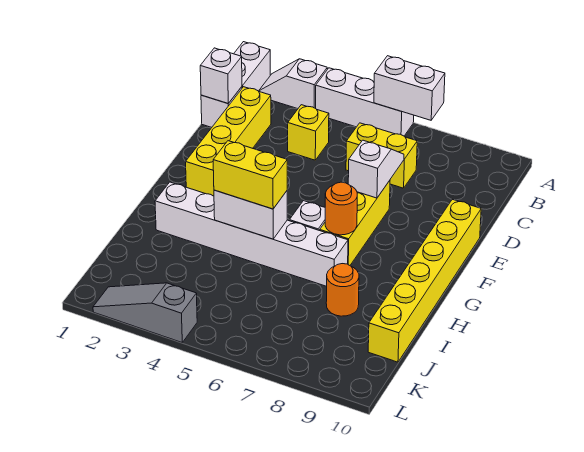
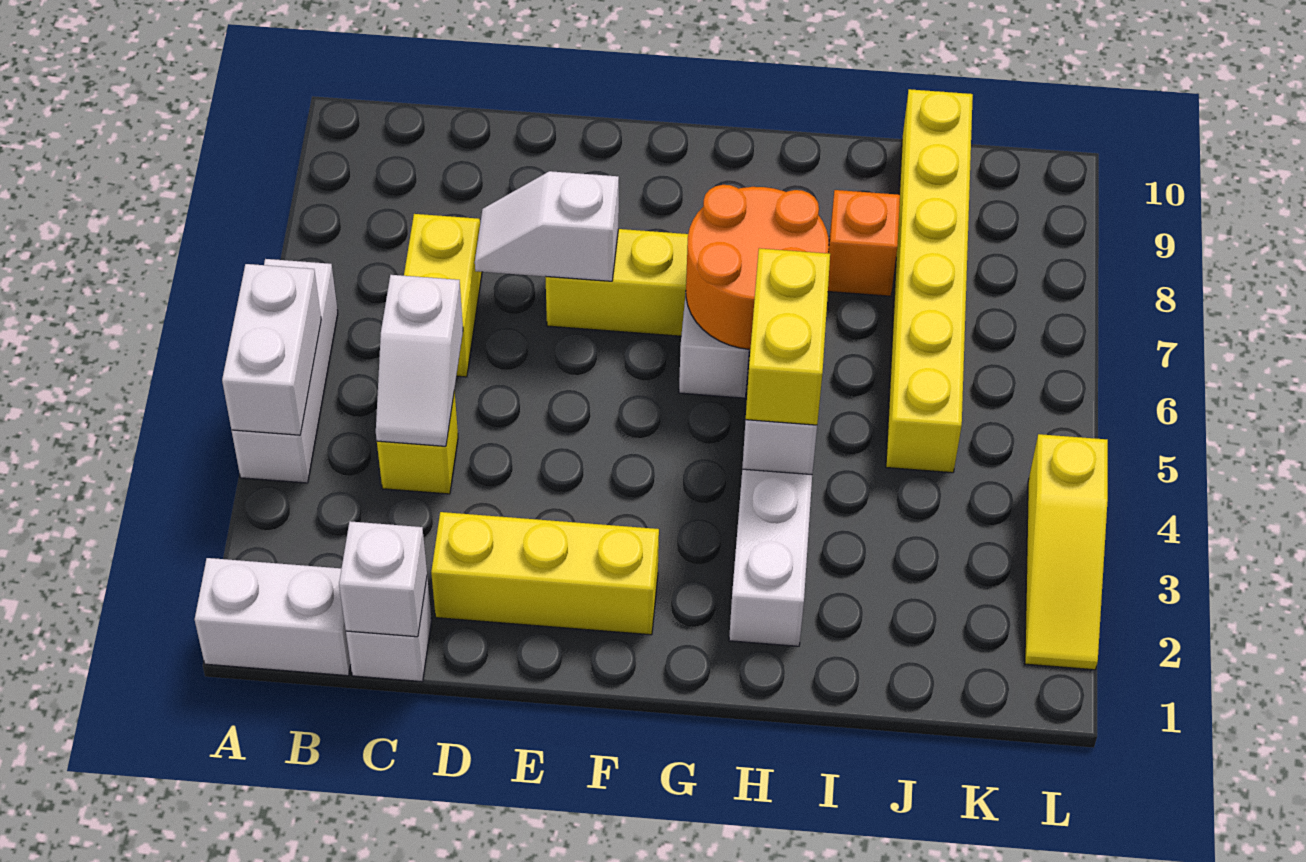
white 1x2 slope [259,59,327,109] -> white 1x2 slope moved to [376,275,463,446]
white 1x2 brick [374,56,445,120] -> white 1x2 brick moved to [222,264,321,435]
yellow 1x4 brick [186,87,271,196] -> yellow 1x3 brick [431,512,659,635]
yellow 1x6 brick [368,199,481,362] -> yellow 1x6 brick turned to [886,89,973,473]
orange 1x1 round brick [325,182,357,235] -> orange 2x2 round brick [686,185,829,349]
orange 1x1 round brick [326,264,359,316] -> orange 1x1 brick [828,190,900,296]
grey 1x3 slope [93,283,197,342] -> yellow 1x3 slope [1025,434,1108,670]

